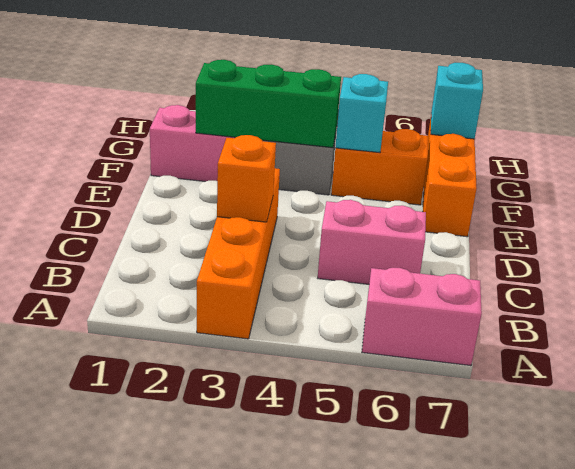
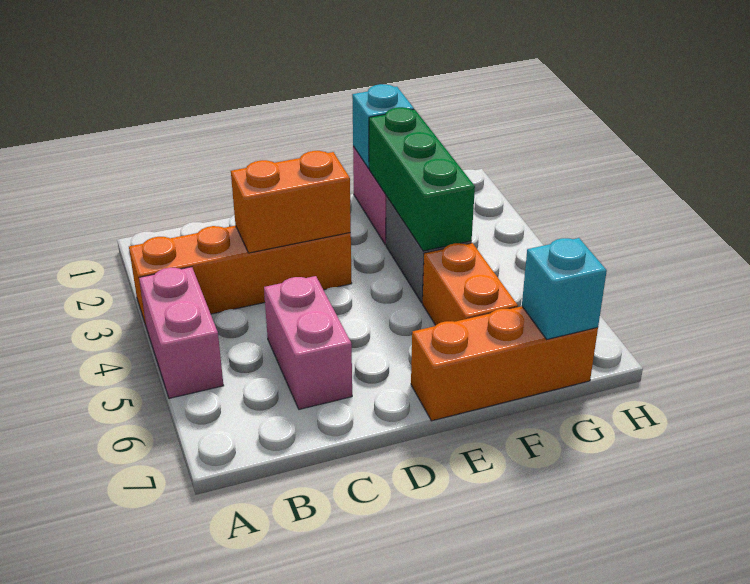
pink 1x2 brick [362,268,482,366] -> pink 1x2 brick moved to [139,267,224,398]
orange 1x1 brick [217,135,276,222] -> orange 1x2 brick [231,151,351,253]
cyan 1x1 brick [335,74,388,153] -> cyan 1x1 brick moved to [352,84,414,168]

